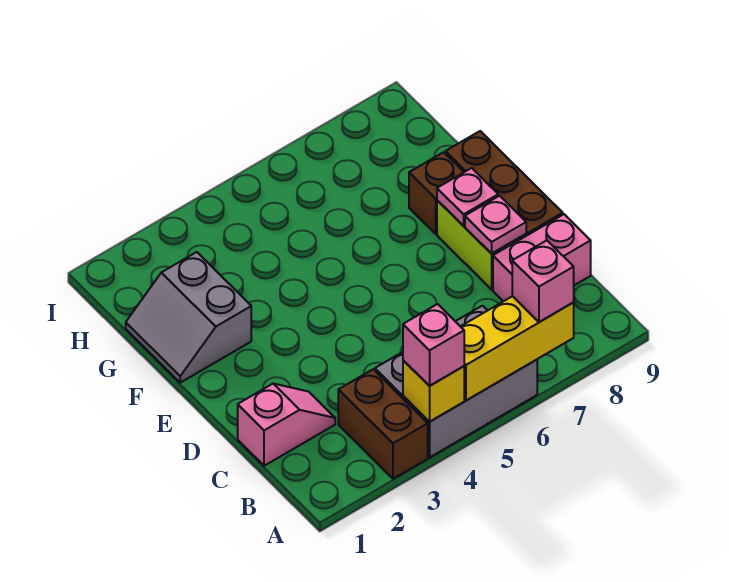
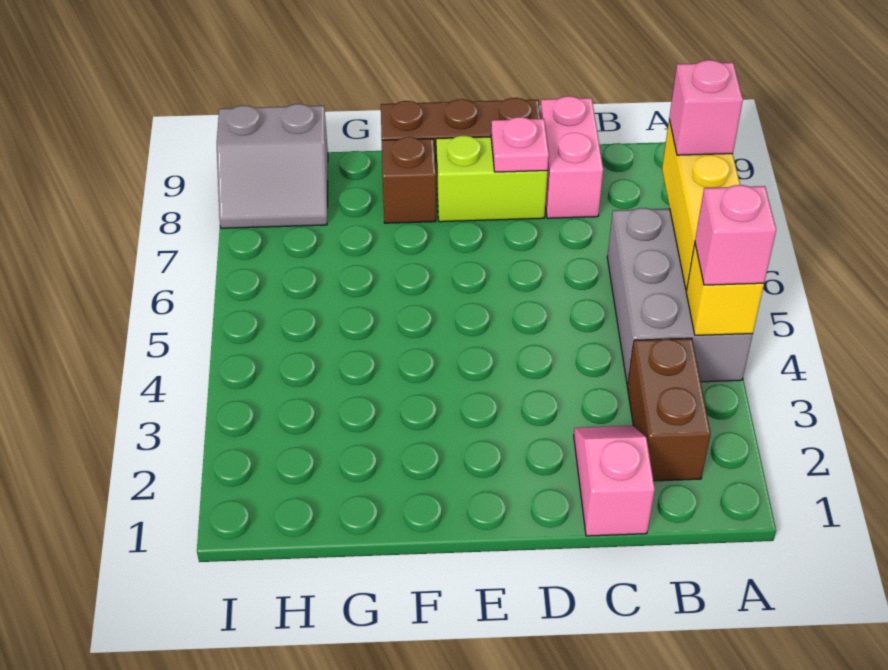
brown 1x2 brick [338,369,428,479] -> brown 1x2 brick turned to [627,338,711,481]
pink 1x1 plate [437,168,498,226] -> none
grey 2x2 slope [126,252,251,383] -> grey 2x2 slope moved to [217,104,328,228]

